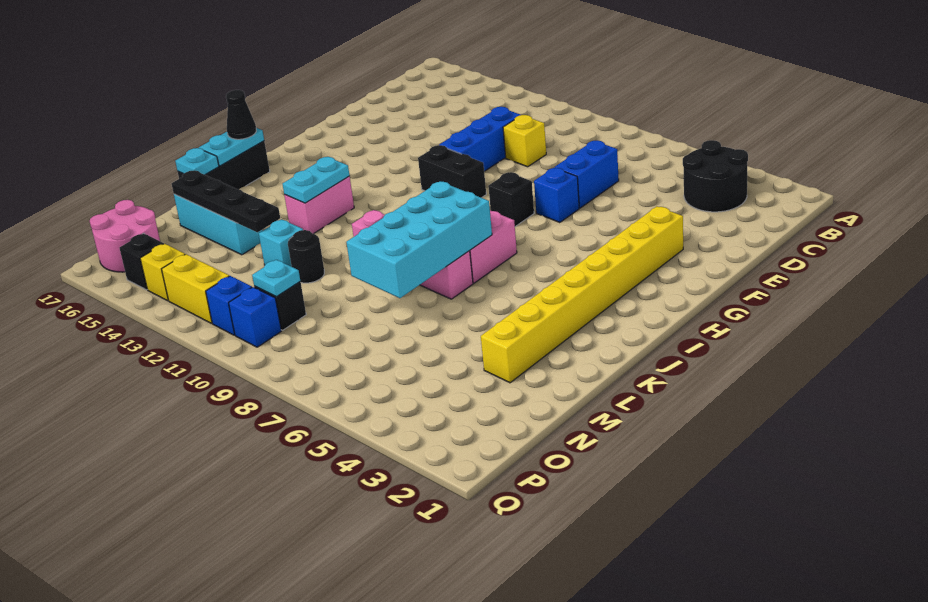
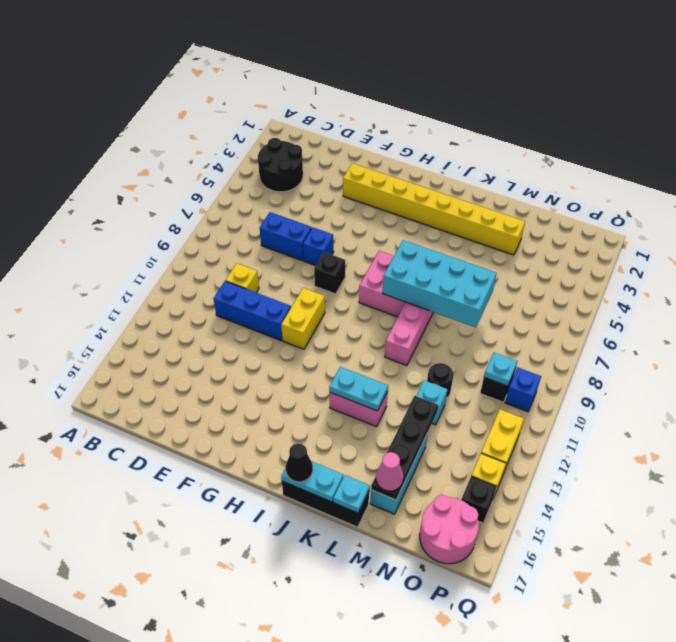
black 1x2 brick [418,145,486,198] -> yellow 1x2 brick [281,288,325,349]
none -> pink 1x1 cone [376,452,403,491]
blue 1x1 brick [206,276,252,335] -> none

